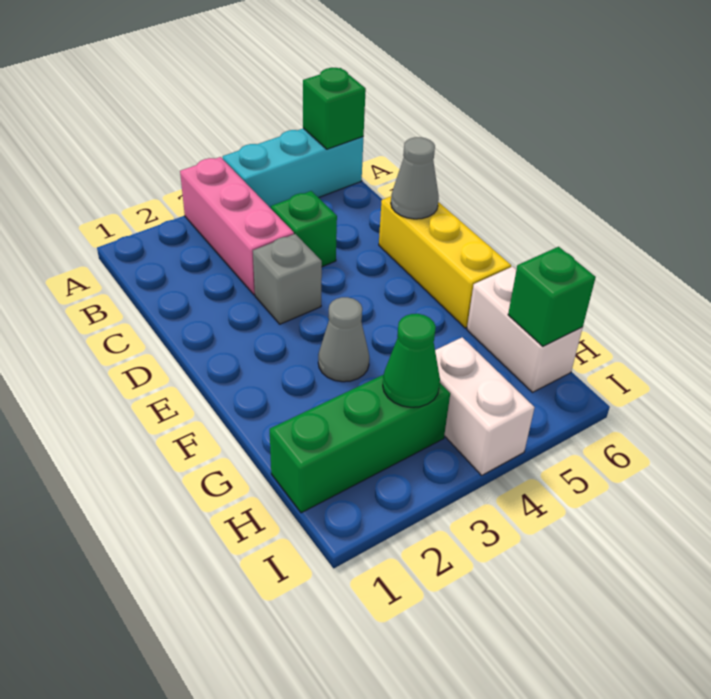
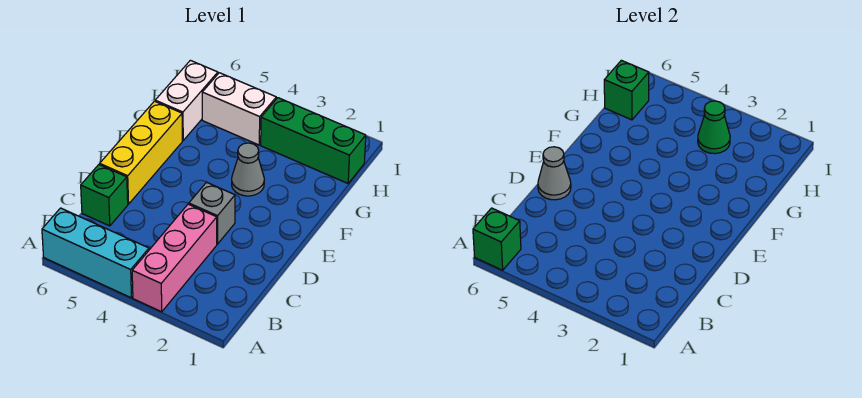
green 1x1 brick [271,191,337,267] -> green 1x1 brick moved to [81,165,128,226]
white 1x2 brick [435,337,534,475] -> white 1x2 brick turned to [202,73,276,145]

